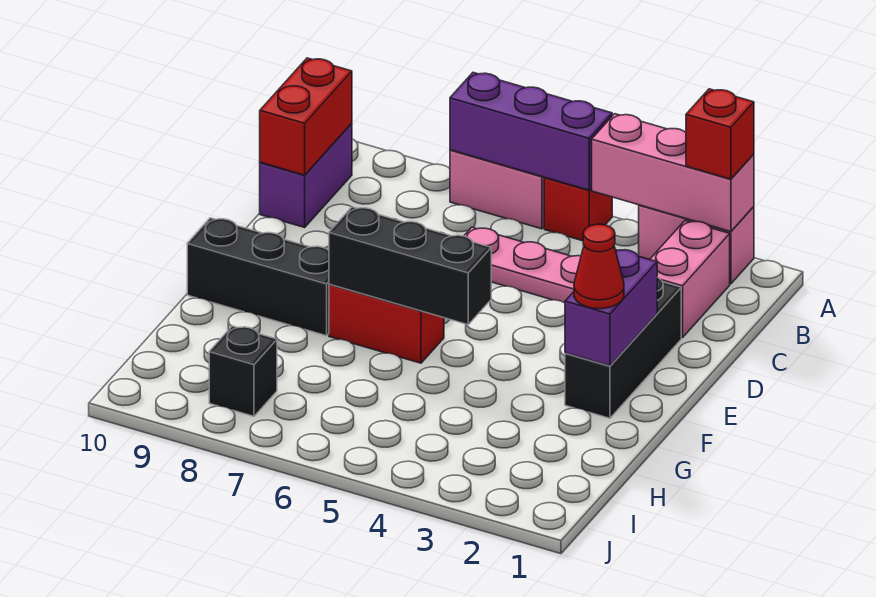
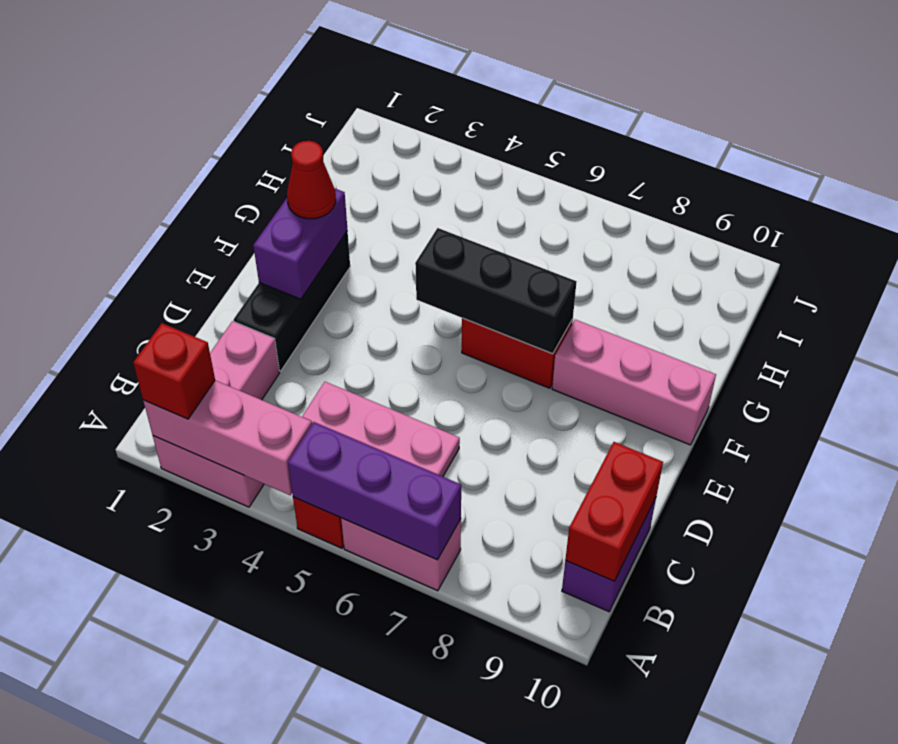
black 1x3 brick [187,218,329,336] -> pink 1x3 brick [552,320,716,445]
black 1x1 brick [209,326,277,416] -> none

